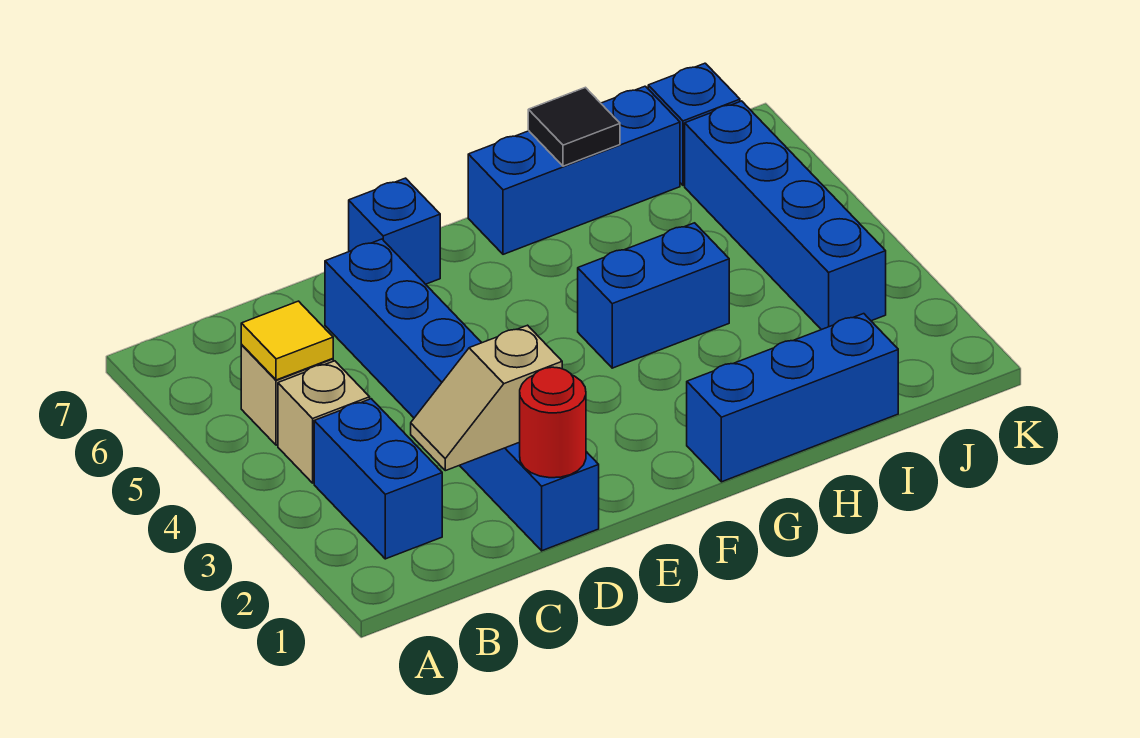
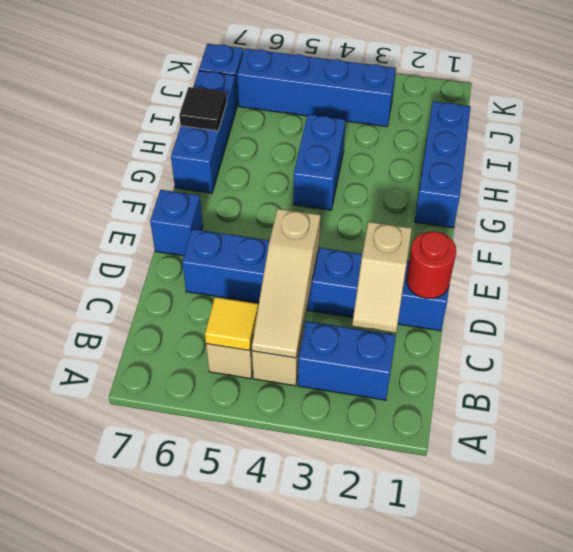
none -> tan 1x3 slope [252,209,320,358]

